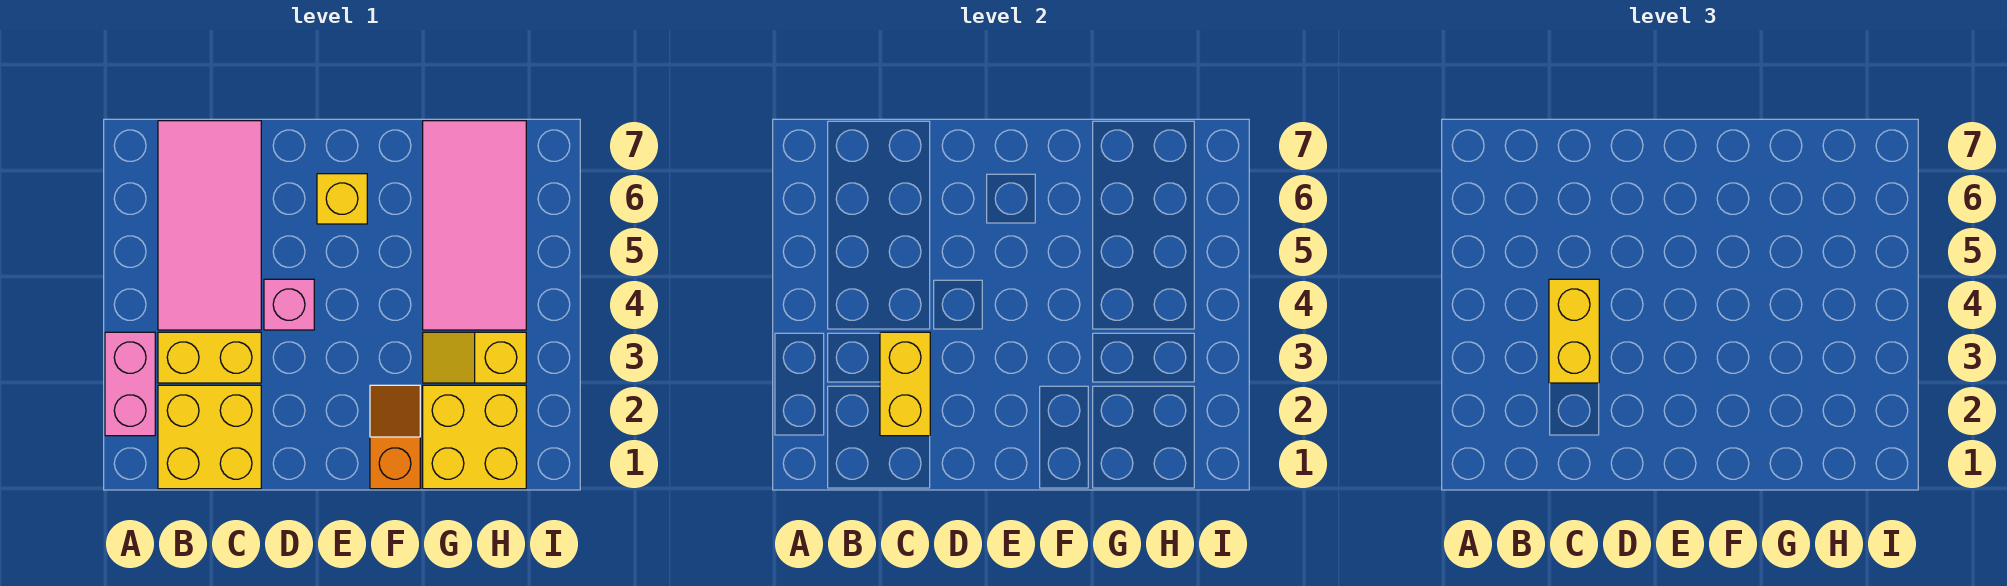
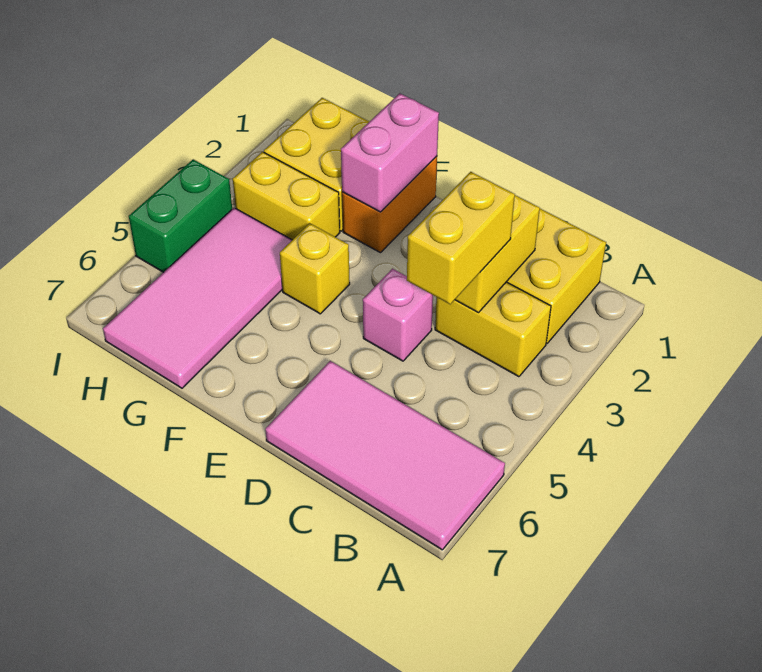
pink 1x2 brick [105,332,155,436] -> pink 1x2 brick moved to [341,93,439,212]
pink 2x4 tile [158,121,261,330] -> pink 2x4 tile turned to [265,361,505,550]
yellow 1x1 brick [317,174,367,224] -> yellow 1x1 brick moved to [280,224,350,314]
orange 1x2 slope [370,385,420,489] -> orange 1x2 brick [342,156,437,253]
yellow 1x2 slope [423,332,526,383] -> yellow 1x2 brick [233,152,340,240]
none -> green 1x2 brick [129,159,232,272]

